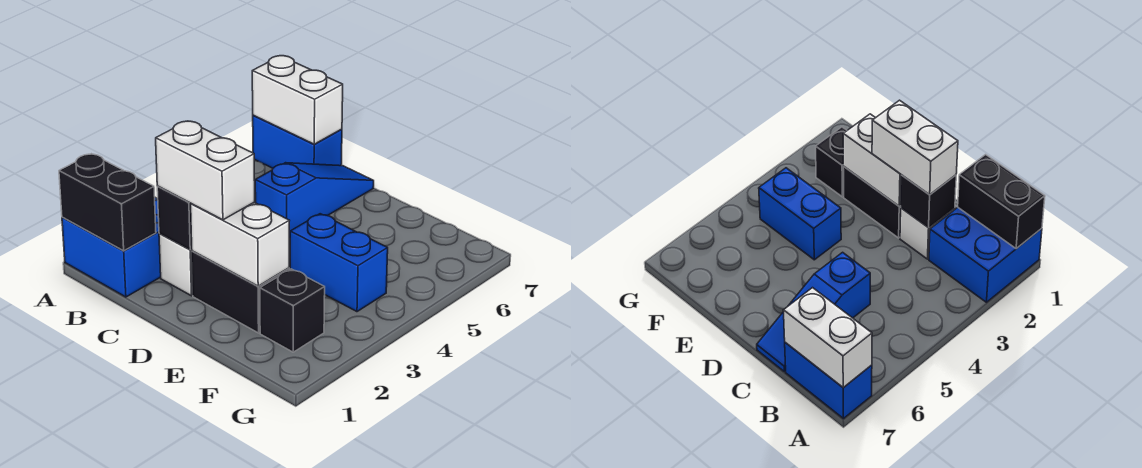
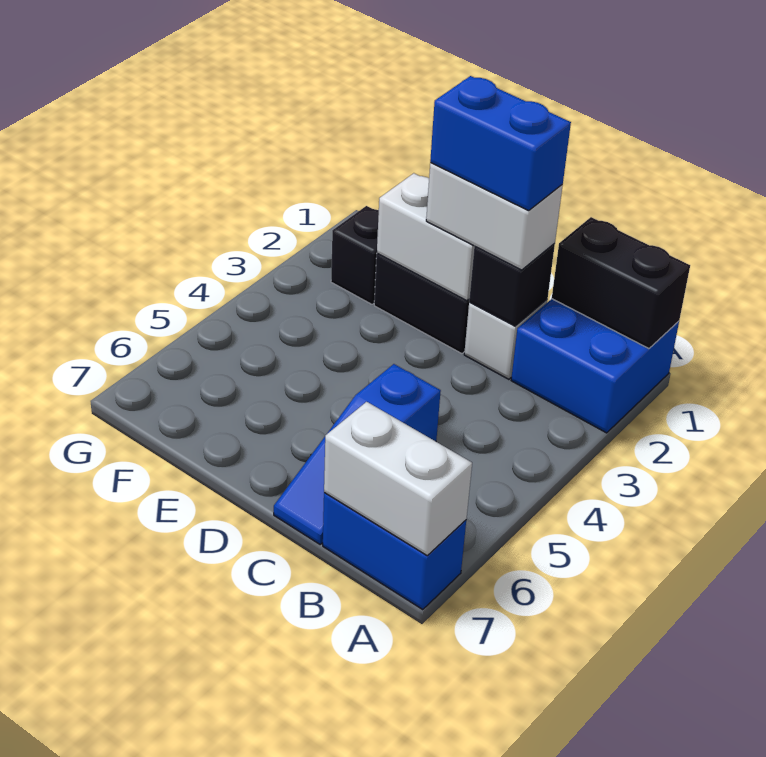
blue 1x2 brick [290,214,388,312] -> blue 1x2 brick moved to [430,76,571,211]

